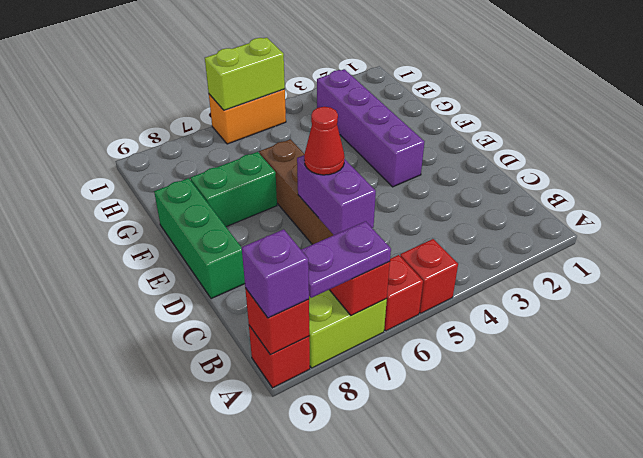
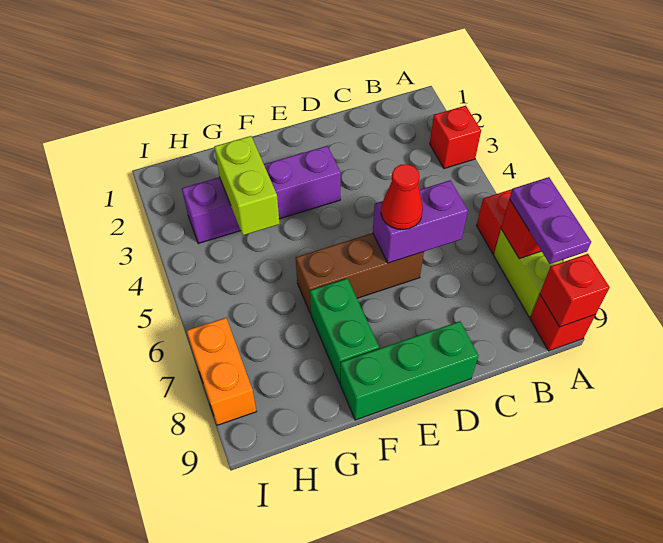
red 1x1 brick [400,239,458,313] -> red 1x1 brick moved to [430,106,481,169]
purple 1x1 brick [242,229,309,318] -> none
orange 1x2 brick [209,89,286,144] -> orange 1x2 brick moved to [187,318,256,425]
lime 1x2 brick [205,38,285,110] -> lime 1x2 brick moved to [214,136,280,235]

